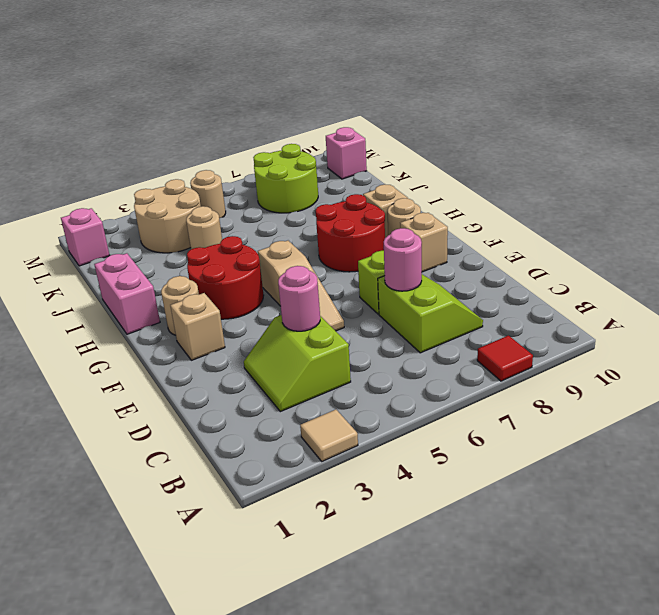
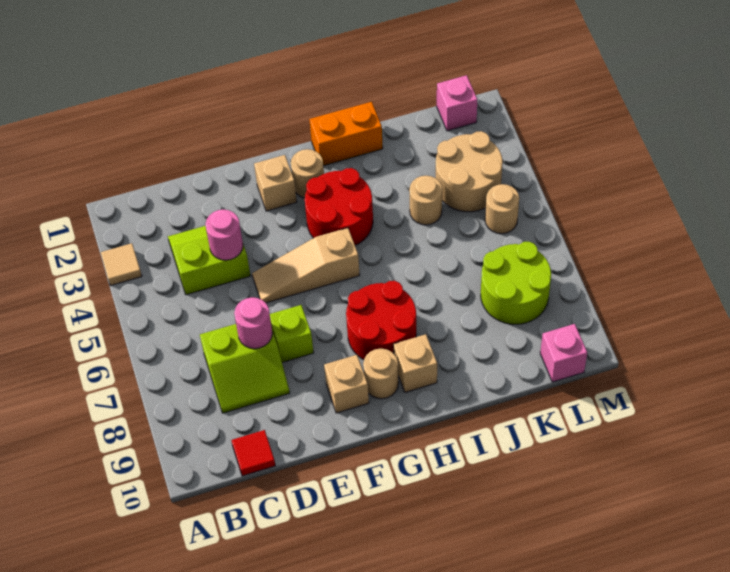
red 1x1 tile [477,336,533,381] -> red 1x1 tile moved to [231,430,275,476]
pink 1x2 brick [94,253,160,334] -> orange 1x2 brick [309,102,383,166]

